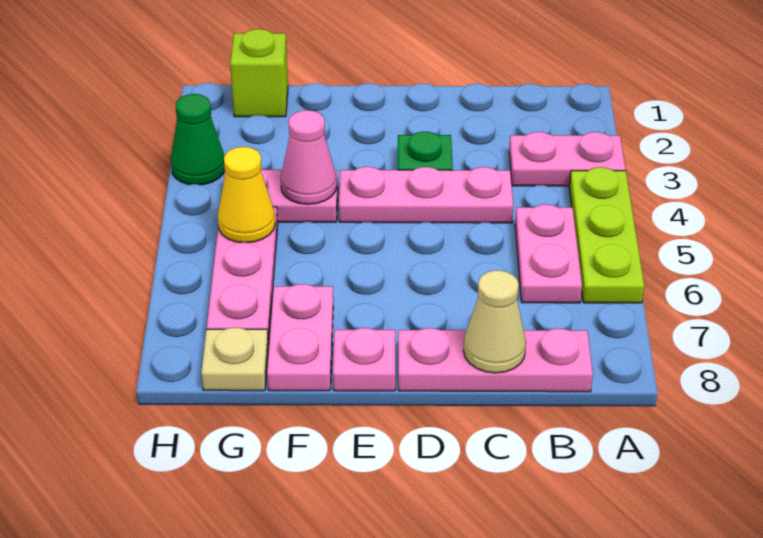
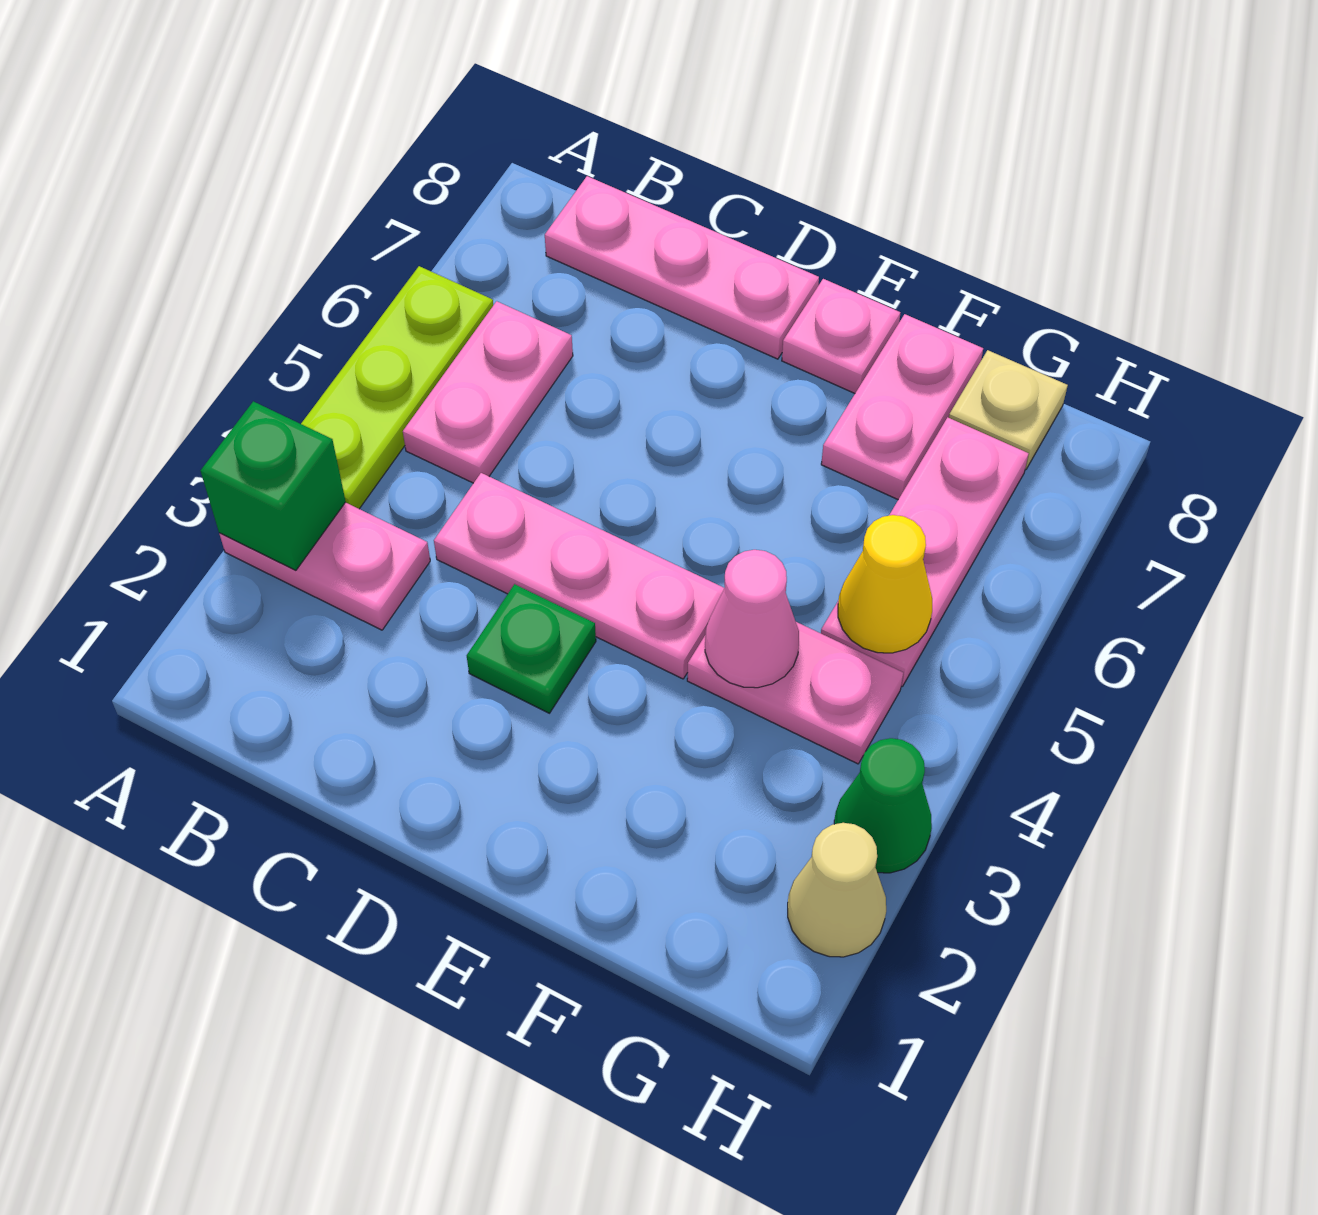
none -> green 1x1 brick [201,401,346,570]
tan 1x1 cone [463,270,526,373] -> tan 1x1 cone moved to [788,823,886,957]
lime 1x1 brick [230,29,288,117] -> none

